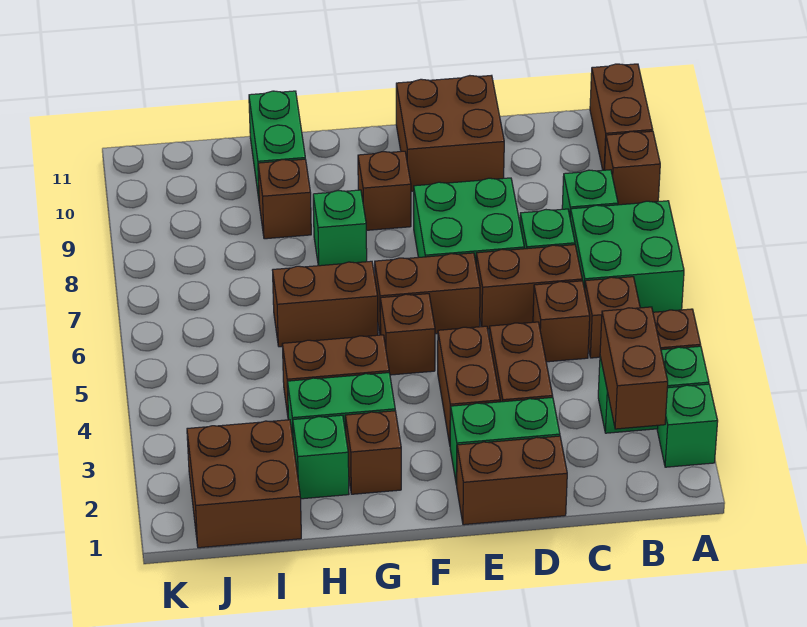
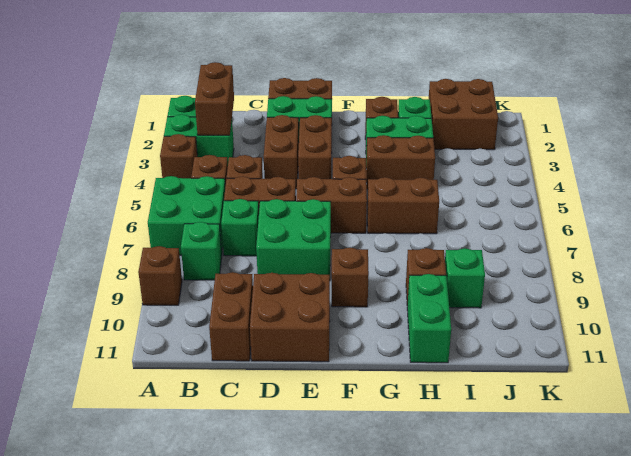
brown 1x2 brick [590,64,653,170] -> brown 1x2 brick moved to [209,272,253,361]
green 1x1 brick [313,190,367,266] -> green 1x1 brick moved to [445,248,485,308]

